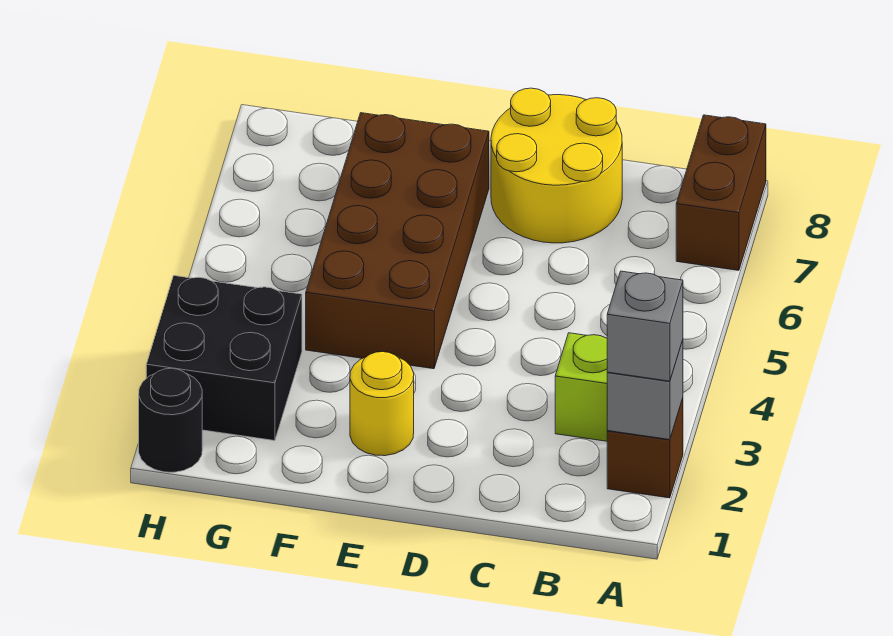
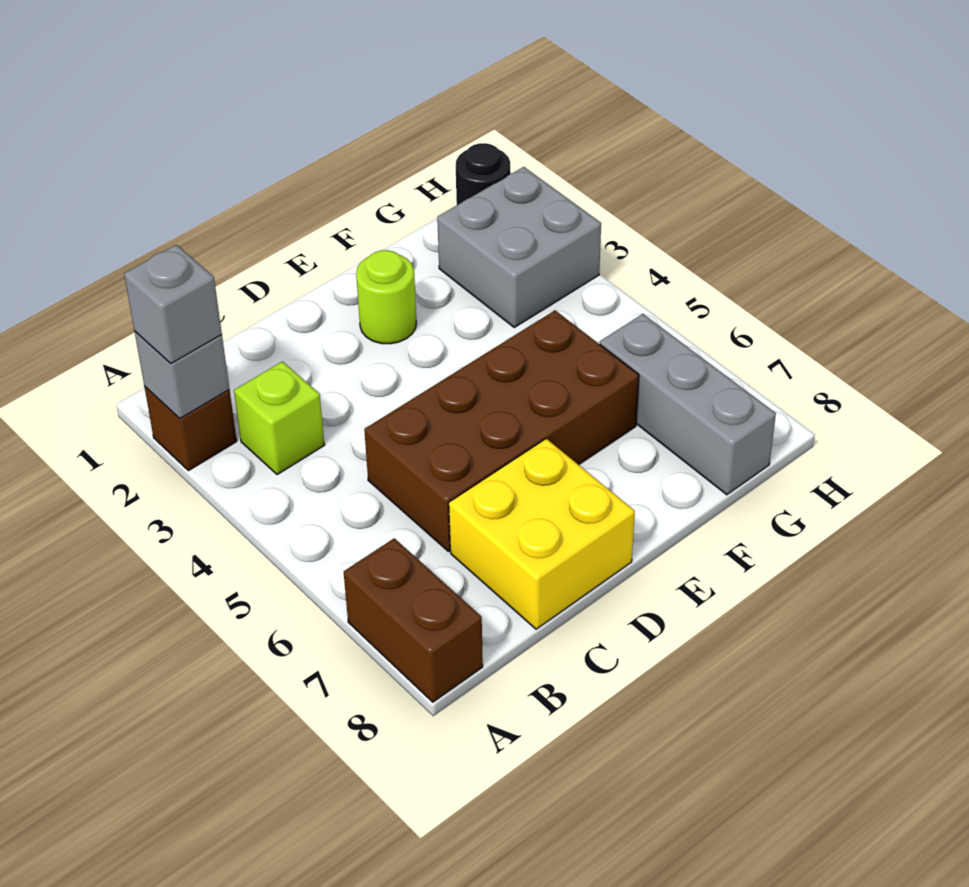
yellow 2x2 round brick [491,88,622,243] -> yellow 2x2 brick [449,439,635,629]
yellow 1x1 round brick [350,352,414,456] -> lime 1x1 round brick [356,250,416,344]
brown 2x4 brick [306,113,489,369] -> brown 2x4 brick turned to [364,310,639,552]
black 2x2 brick [146,276,302,441] -> grey 2x2 brick [437,167,601,327]
none -> grey 1x3 brick [600,314,776,495]

